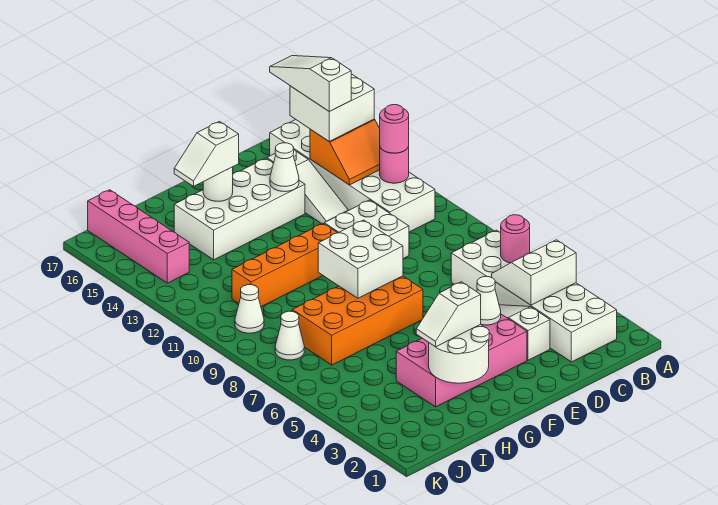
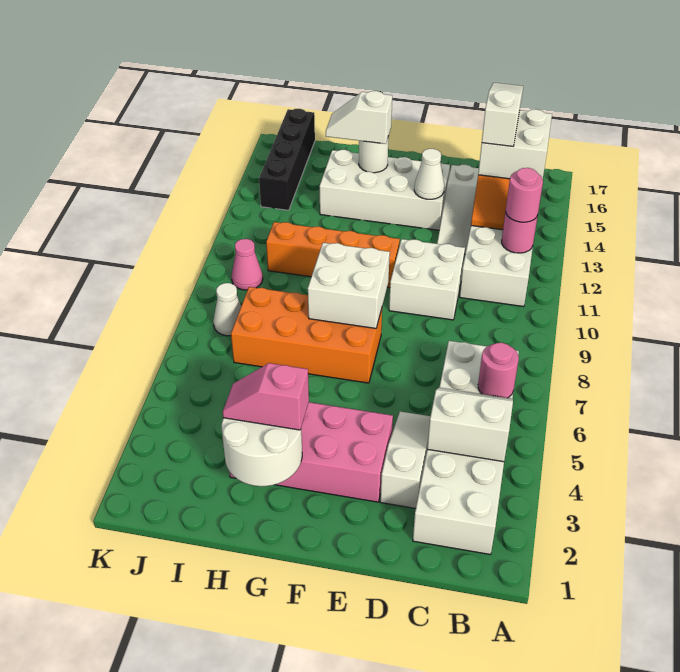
white 1x1 cone [477,277,501,325] -> none
white 1x2 slope [416,282,481,347] -> pink 1x2 slope [223,363,309,430]
white 1x1 cone [235,285,264,333] -> pink 1x1 cone [232,239,263,290]
pink 1x4 brick [88,190,189,283] -> black 1x4 brick [259,109,315,210]

